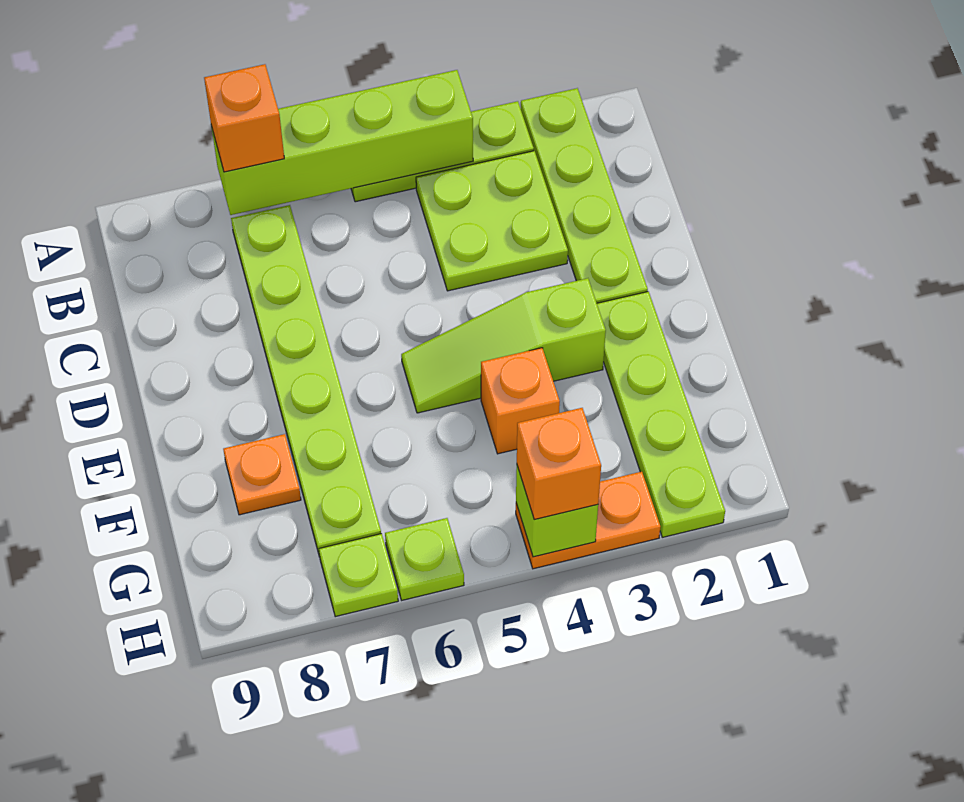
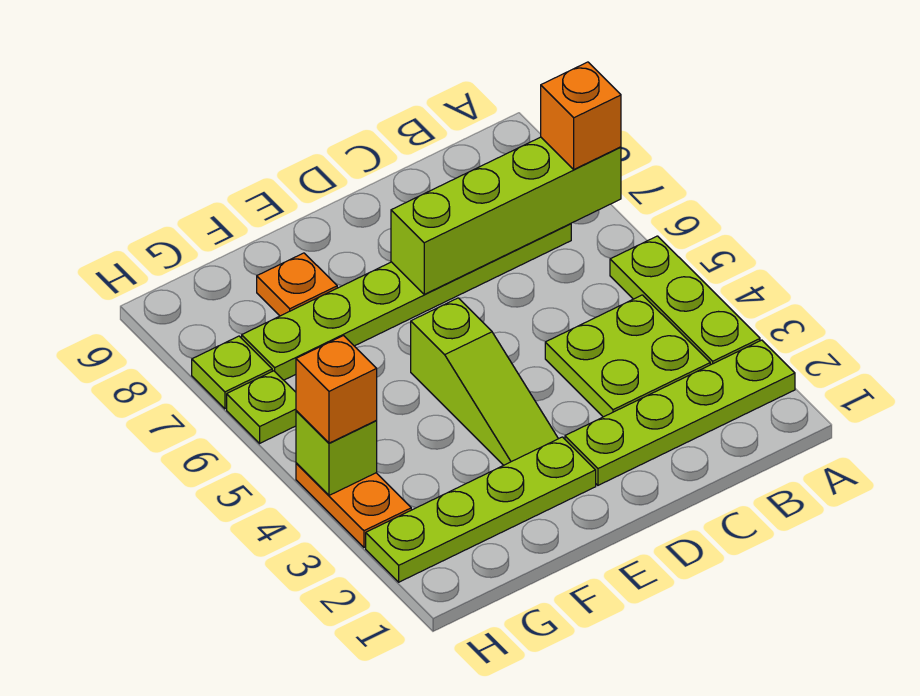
lime 1x4 brick [211,70,473,215] -> lime 1x4 brick turned to [391,137,621,294]
lime 1x3 slope [401,278,606,413] -> lime 1x3 slope turned to [411,298,558,465]
orange 1x1 brick [481,348,560,454] -> none

